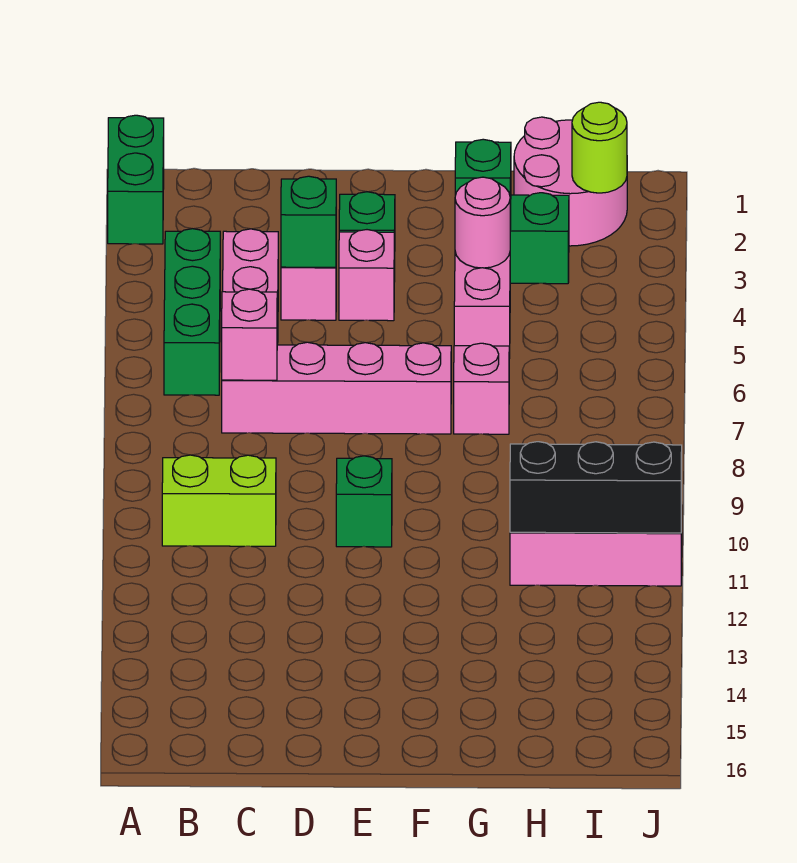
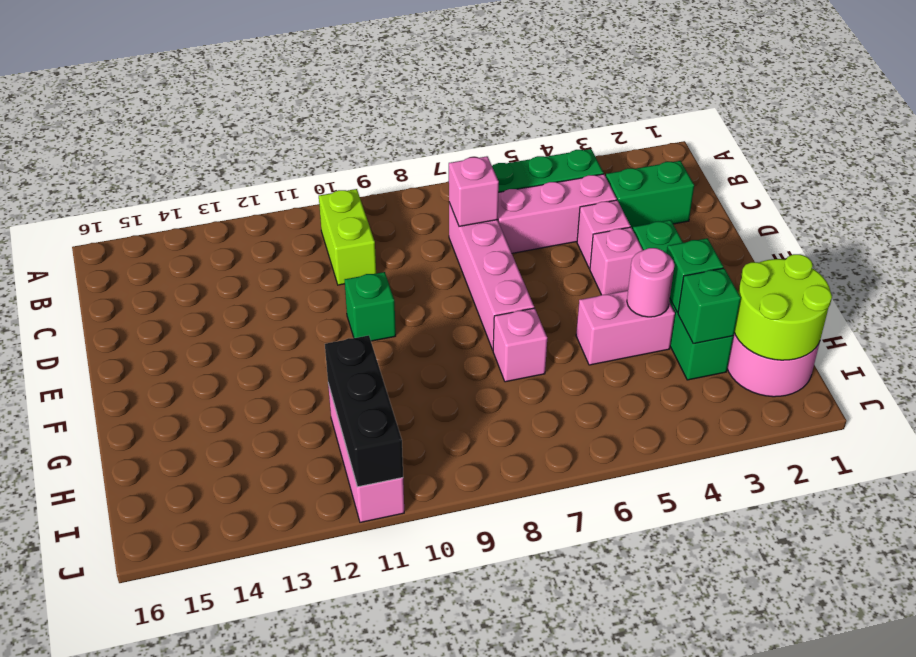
green 1x2 brick [108,115,164,244] -> green 1x2 brick moved to [606,161,694,230]
green 1x1 brick [281,176,336,267] -> green 1x1 brick moved to [678,268,741,344]
lime 1x1 round brick [572,102,627,193] -> lime 2x2 round brick [734,254,832,360]

